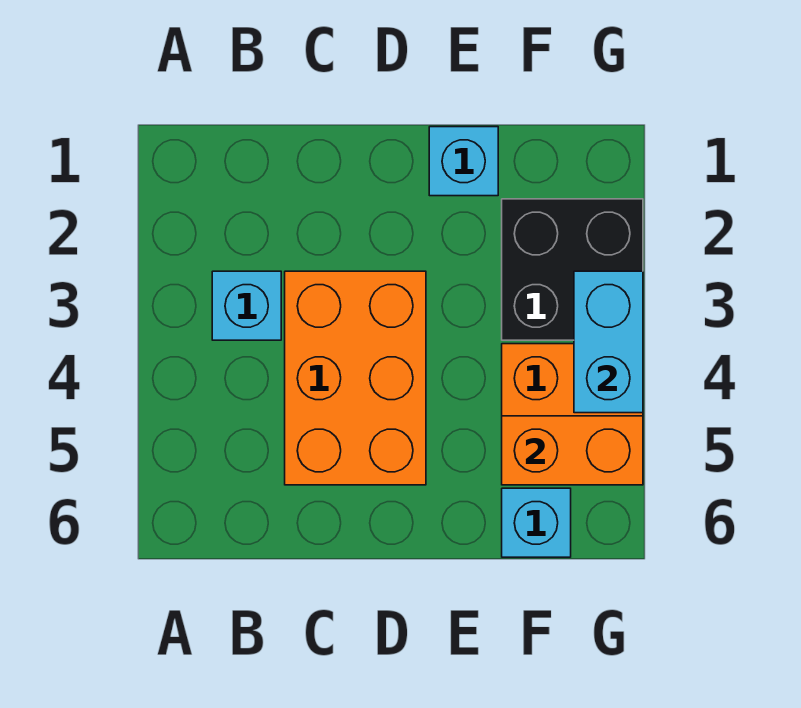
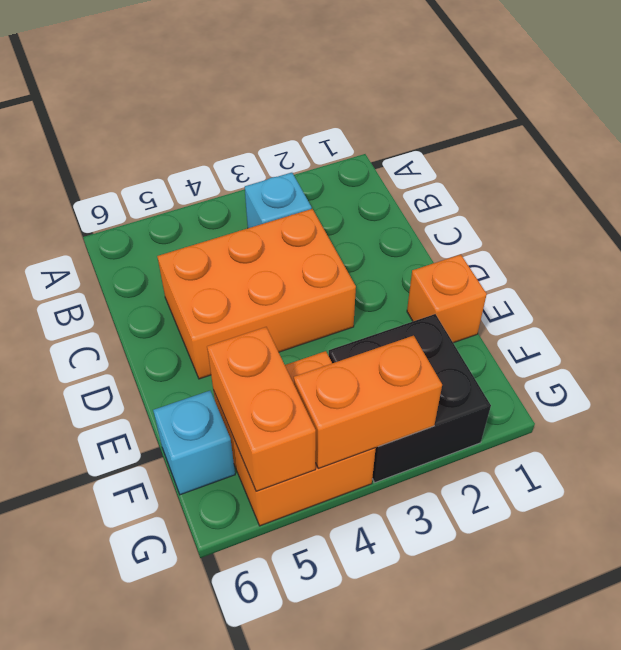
cyan 1x1 brick [429,127,498,196] -> orange 1x1 brick [407,255,487,343]
cyan 1x2 brick [574,271,643,413] -> orange 1x2 brick [294,336,442,468]

